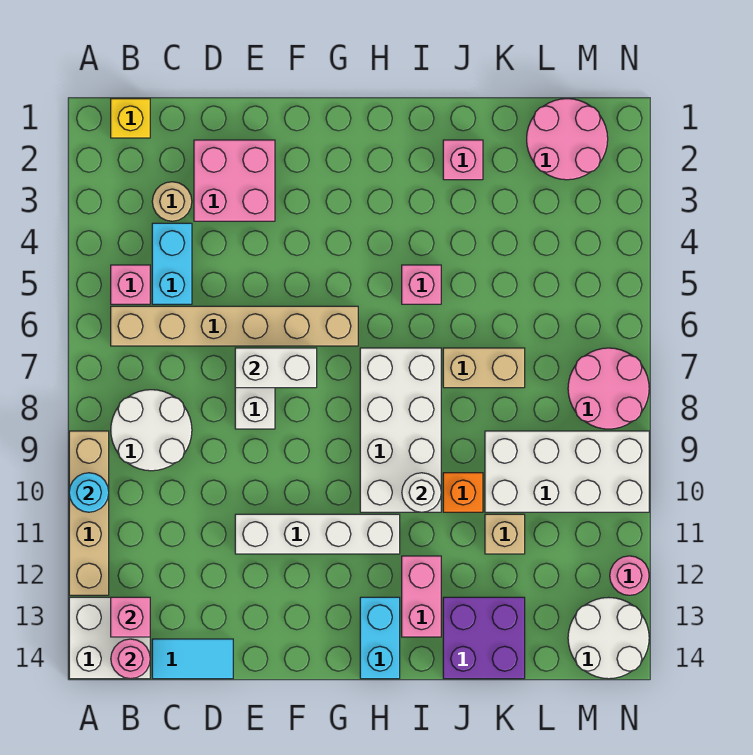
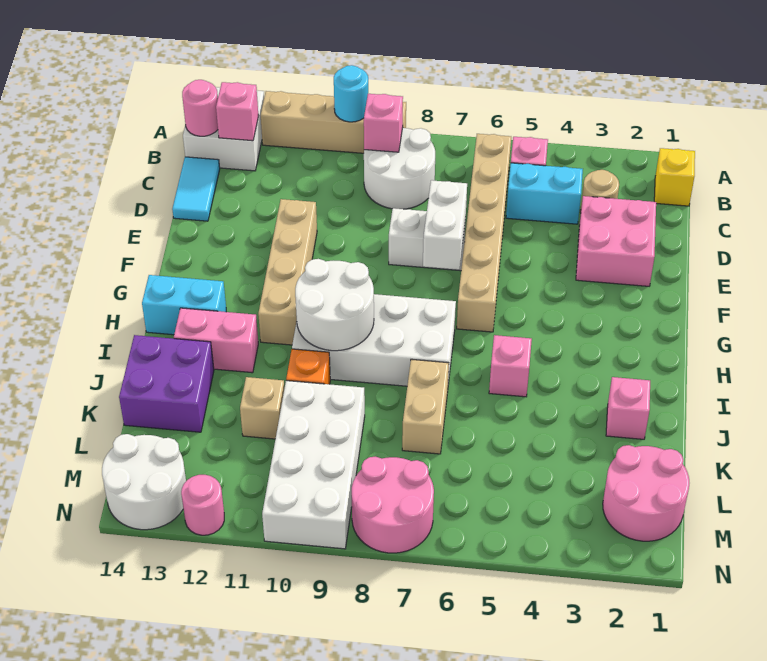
none -> pink 1x1 brick [364,94,403,152]
white 1x4 brick [235,514,400,554] -> tan 1x4 brick [258,199,317,345]
white 1x1 round brick [402,473,441,512] -> white 2x2 round brick [295,259,374,351]

